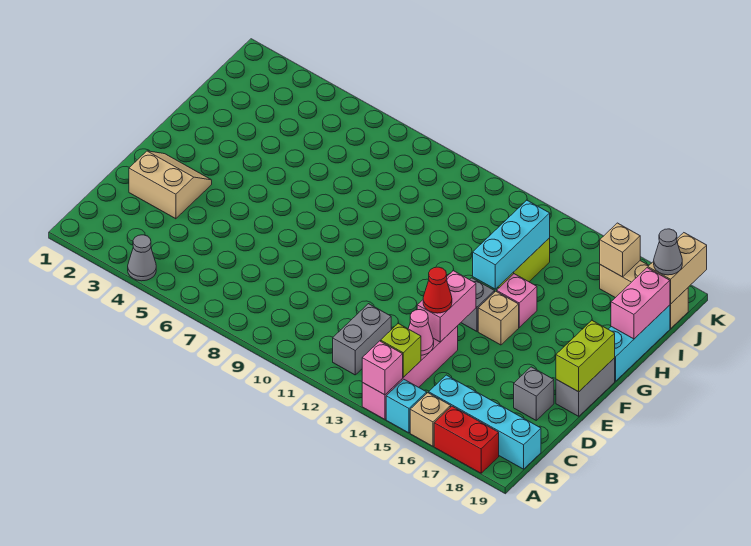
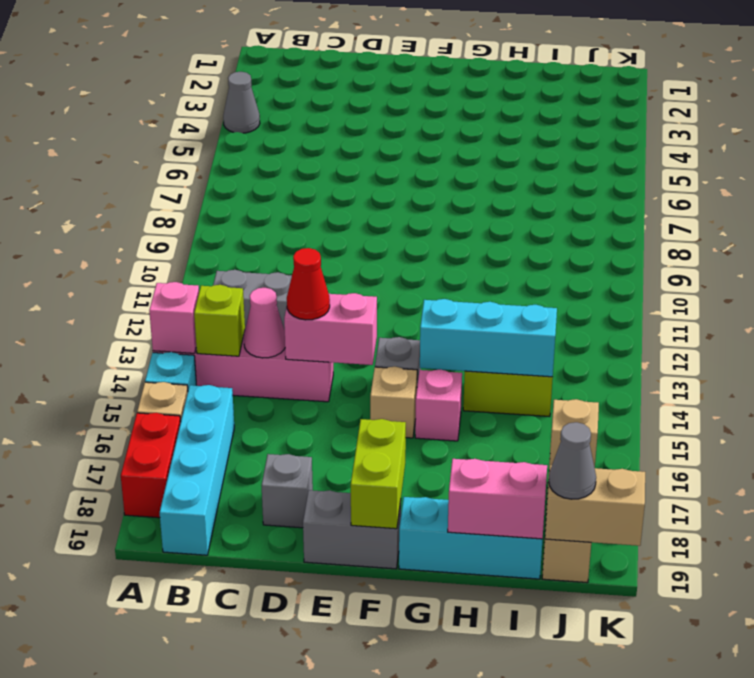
tan 2x2 slope [129,151,212,219] -> none
lime 1x2 brick [556,321,615,392] -> lime 1x2 brick turned to [351,419,406,529]

